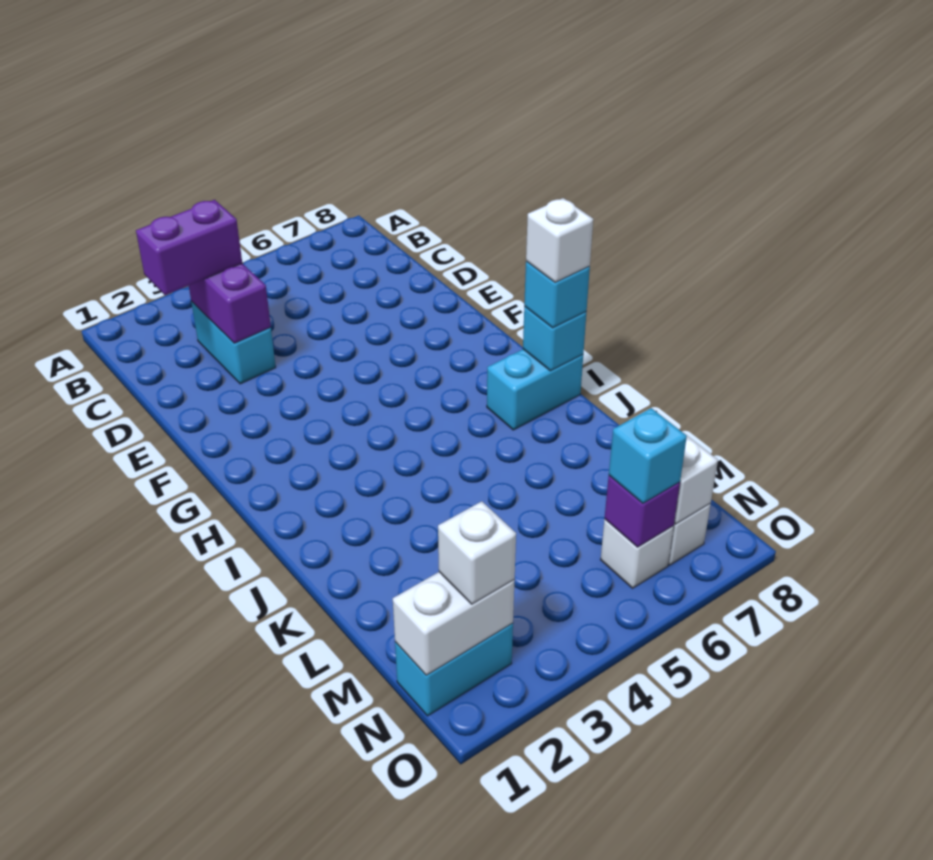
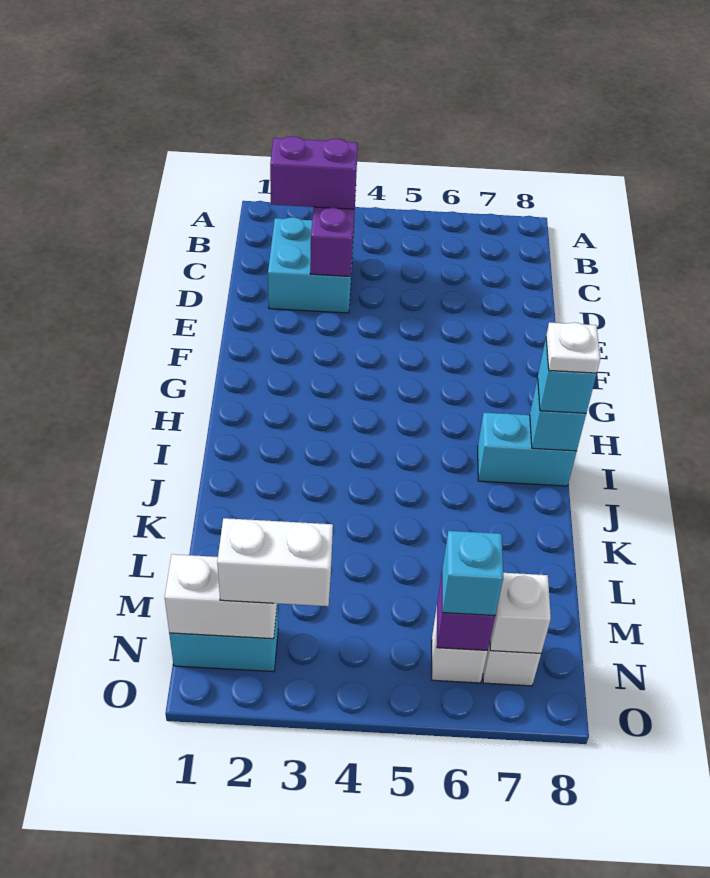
cyan 1x2 brick [191,301,276,384] -> cyan 2x2 brick [268,217,354,313]
white 1x1 brick [526,198,593,282] -> white 1x1 plate [546,322,600,373]
white 1x1 brick [438,501,516,604] -> white 1x2 brick [217,518,333,606]

